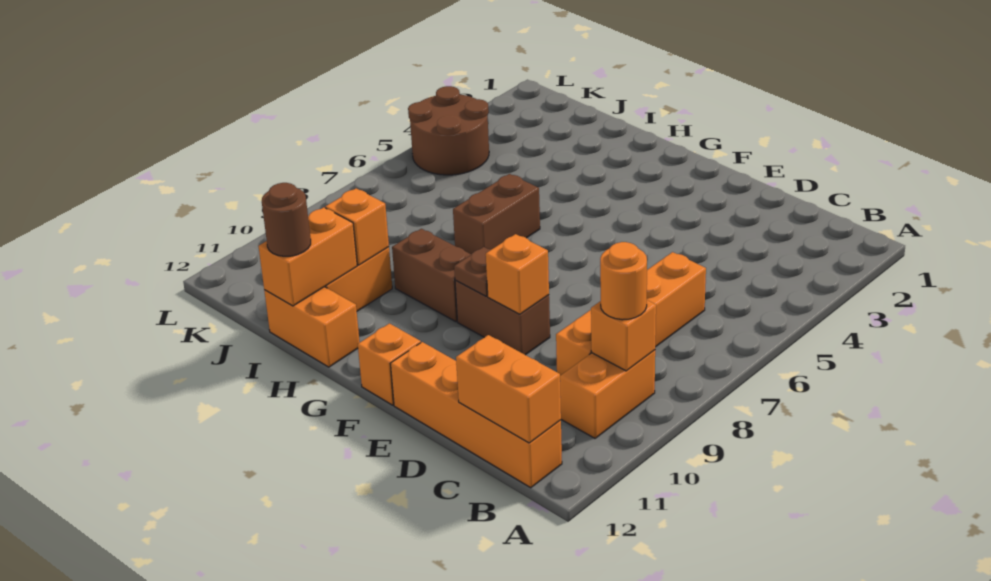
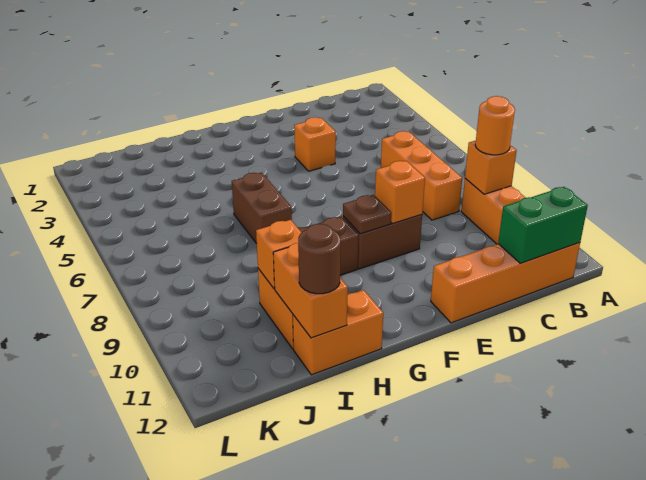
orange 1x2 brick [456,335,561,443] -> green 1x2 brick [498,187,588,263]
orange 1x4 brick [556,252,706,376] -> orange 1x3 brick [381,131,462,220]
orange 1x1 brick [358,323,421,405] -> orange 1x1 brick moved to [294,117,336,171]
brown 2x2 round brick [408,86,489,175] -> none

